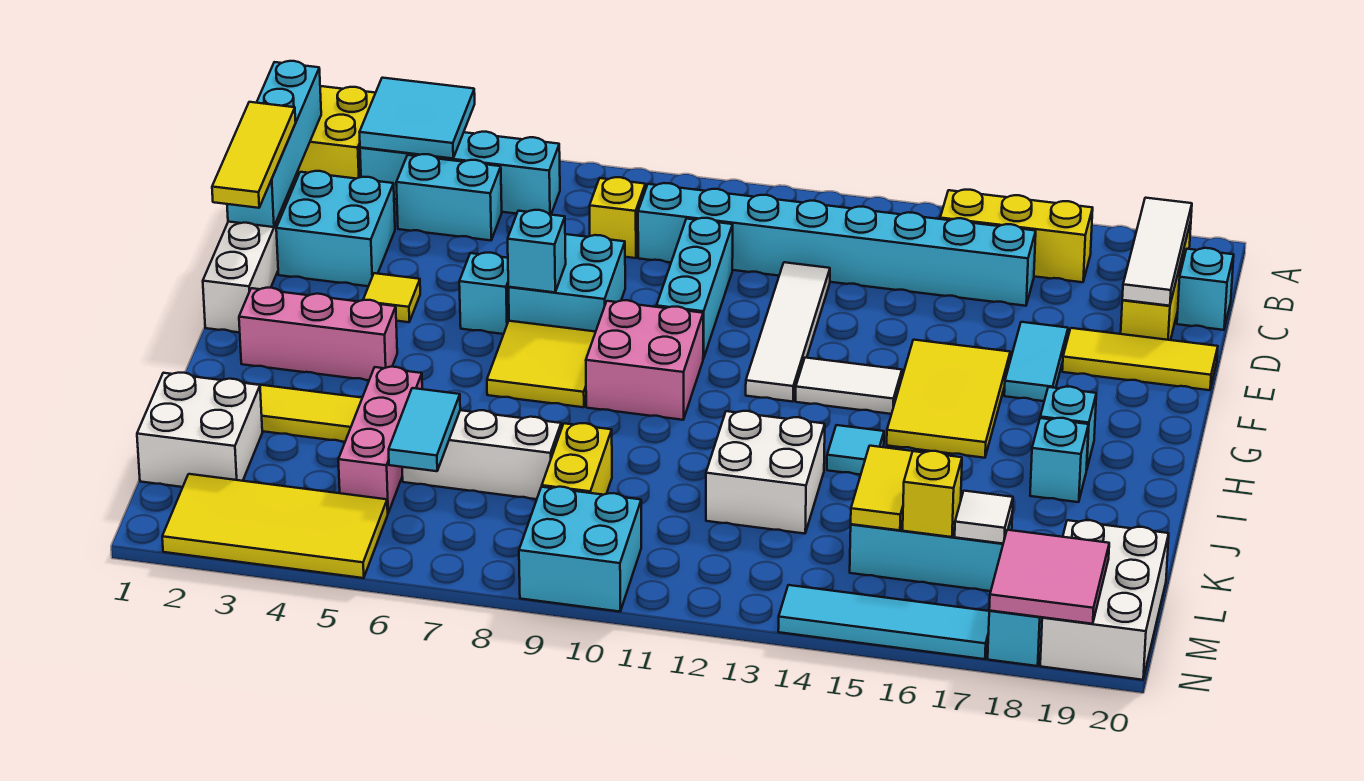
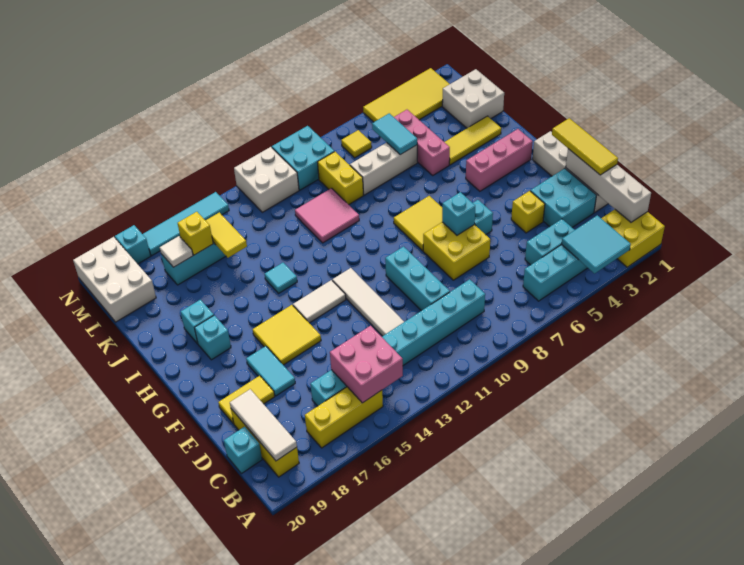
cyan 1x4 brick [227,61,321,227] -> white 1x4 brick [566,149,651,222]
yellow 1x1 brick [590,177,645,258] -> yellow 1x1 brick moved to [511,191,545,233]
cyan 2x2 brick [509,234,625,332] -> yellow 2x2 brick [423,222,490,280]
yellow 1x3 tile [1062,328,1218,390] -> yellow 1x2 tile [218,376,275,423]
yellow 1x1 tile [363,273,420,322] -> yellow 1x1 tile moved to [341,130,372,158]
yellow 2x3 tile [887,340,1010,458] -> yellow 2x2 tile [253,305,321,365]
pink 2x2 brick [586,300,703,420] -> pink 2x2 brick moved to [330,326,403,403]
white 2x2 brick [706,411,825,534] -> white 2x2 brick moved to [234,147,299,212]
pink 2x2 tile [989,530,1109,624] -> pink 2x2 tile moved to [295,188,359,243]

